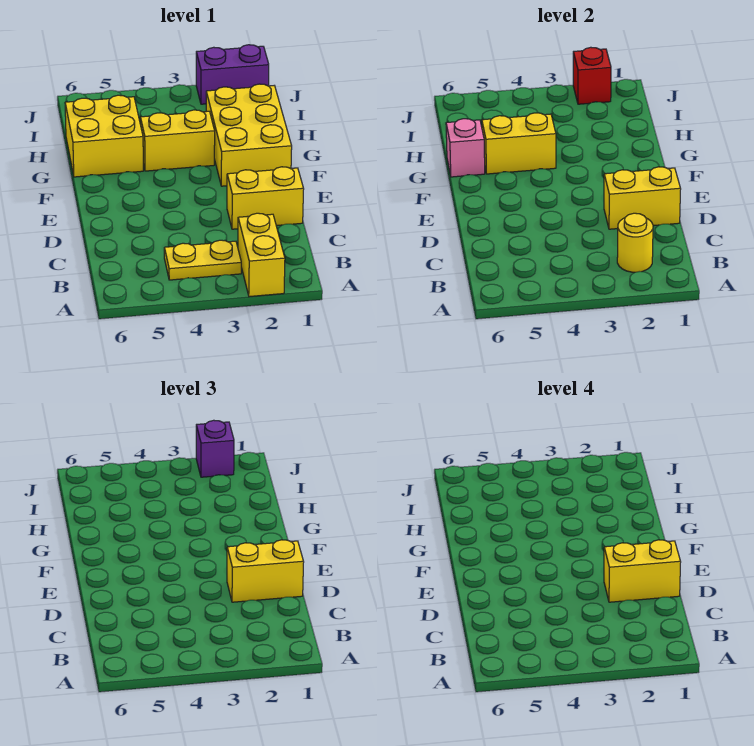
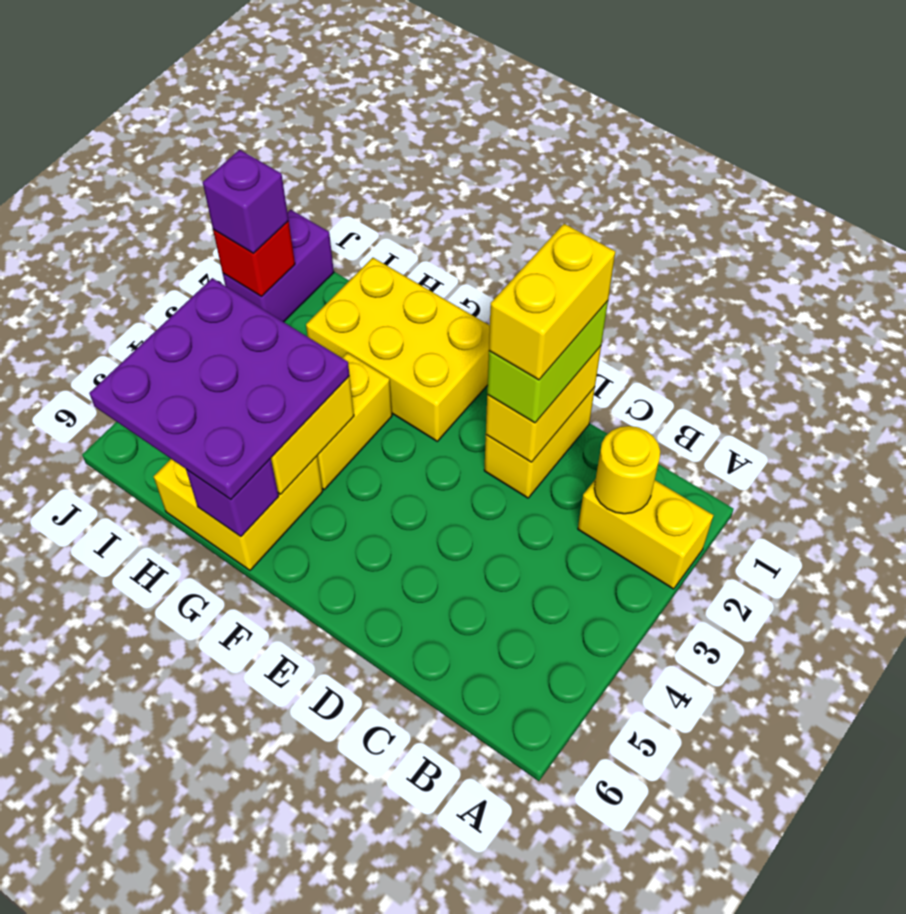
yellow 1x2 plate [164,240,241,280] -> none
yellow 1x2 brick [227,540,304,602] -> lime 1x2 brick [487,301,608,423]
none -> purple 3x3 plate [89,278,350,499]
pink 1x1 brick [446,119,485,177] -> purple 1x1 brick [186,458,279,537]

